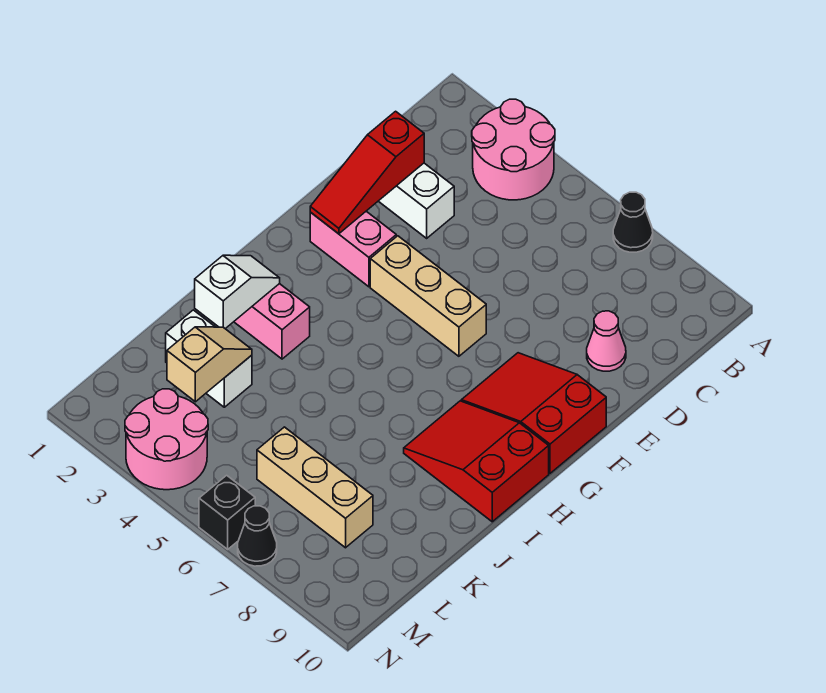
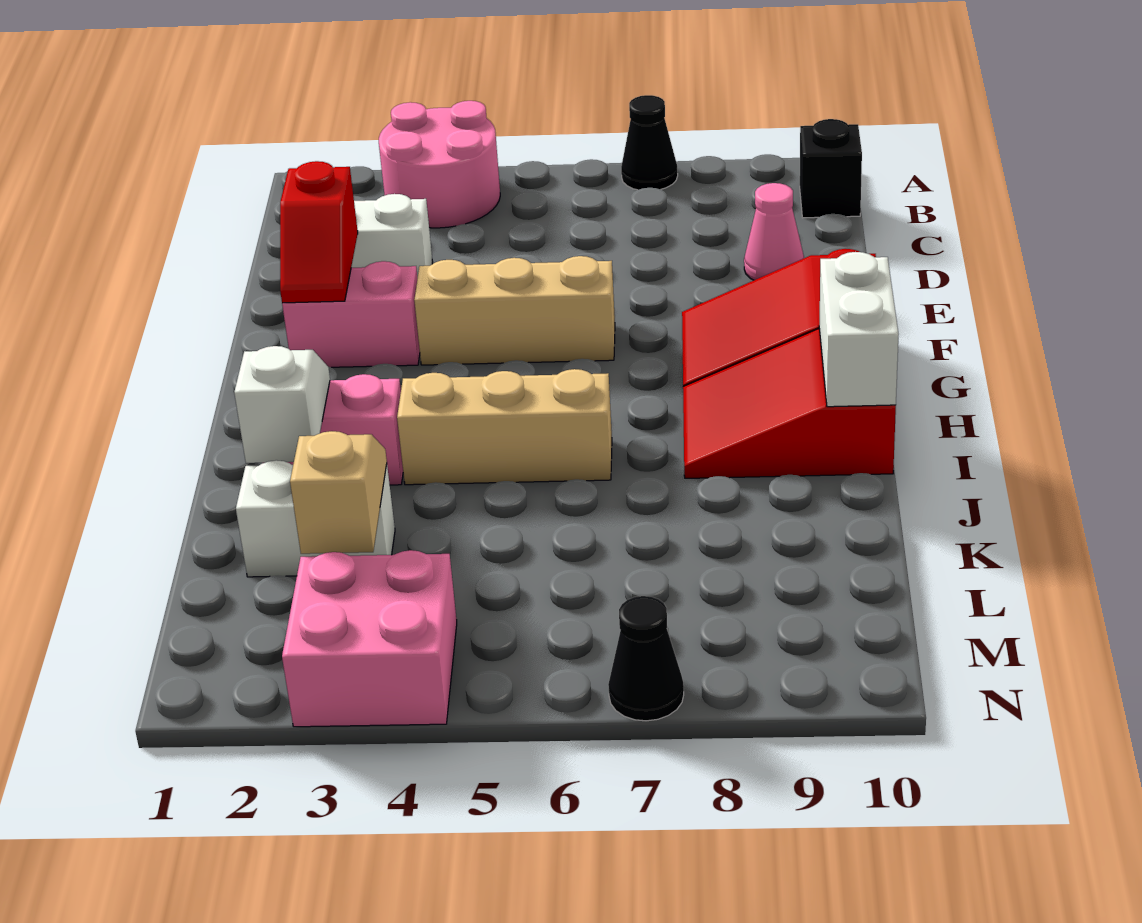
red 1x3 slope [310,111,424,234] -> red 1x2 slope [280,161,358,303]
none -> white 1x2 brick [819,252,899,407]
tan 1x3 brick [257,427,373,548] -> tan 1x3 brick moved to [397,369,612,485]
pink 2x2 round brick [125,389,208,490] -> pink 2x2 brick [282,550,457,727]
black 1x1 brick [199,475,255,549] -> black 1x1 brick moved to [800,119,862,218]

